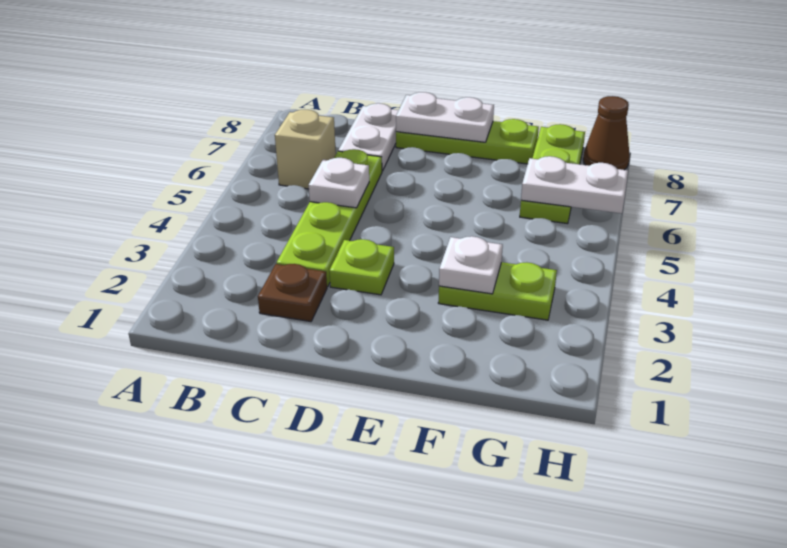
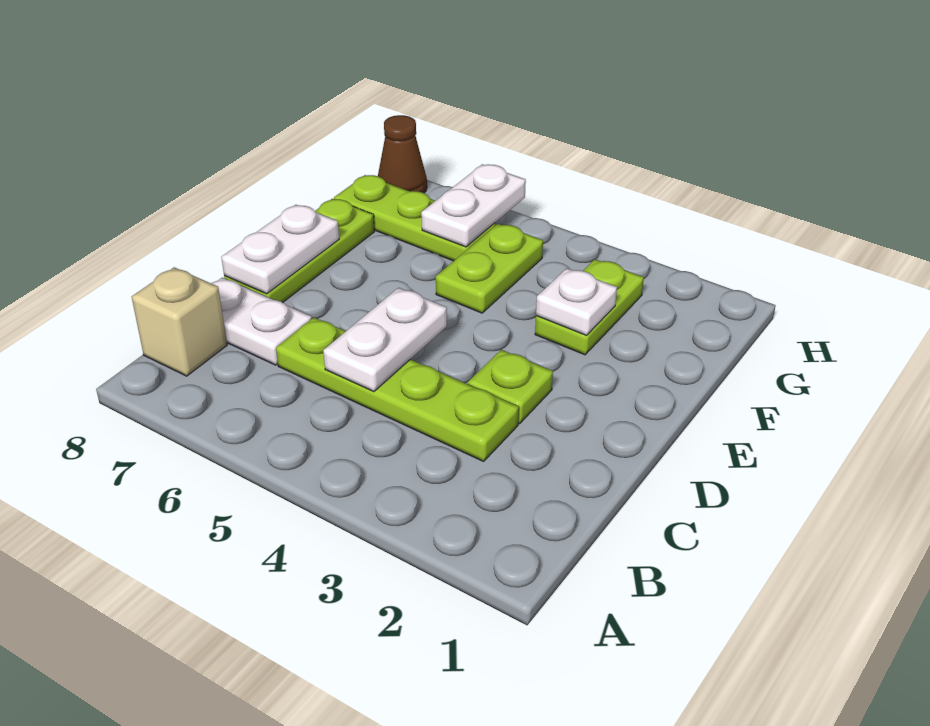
tan 1x1 brick [275,110,336,189] -> tan 1x1 brick moved to [132,267,227,376]
brown 1x1 plate [258,264,327,322] -> none
white 1x1 plate [309,158,369,208] -> white 1x2 plate [323,288,447,392]
none -> lime 1x2 plate [436,224,543,313]

